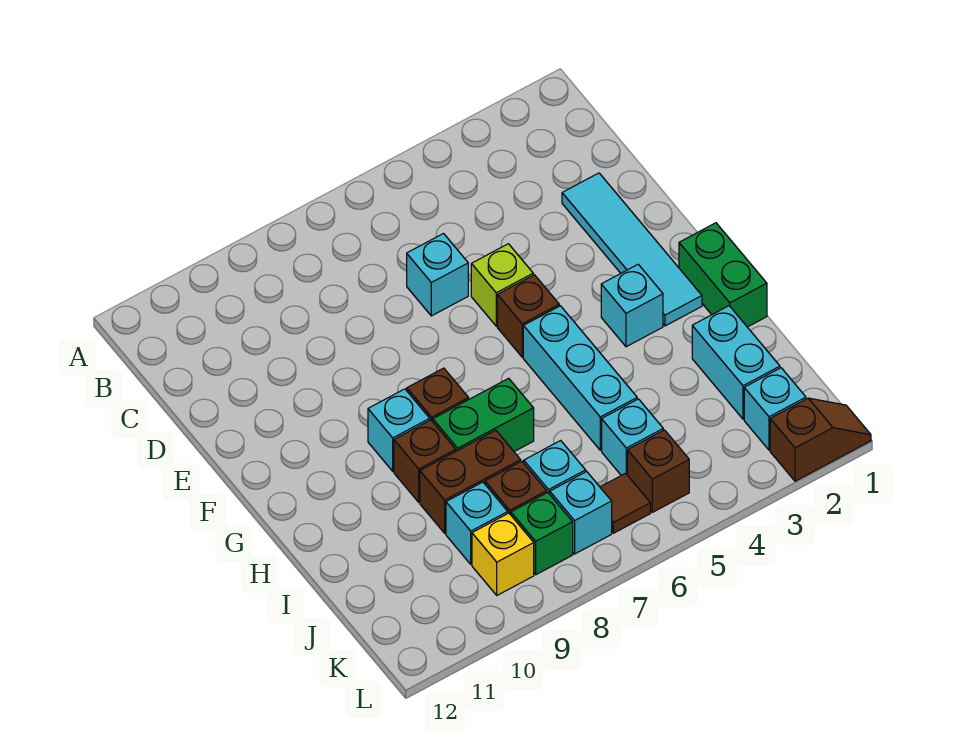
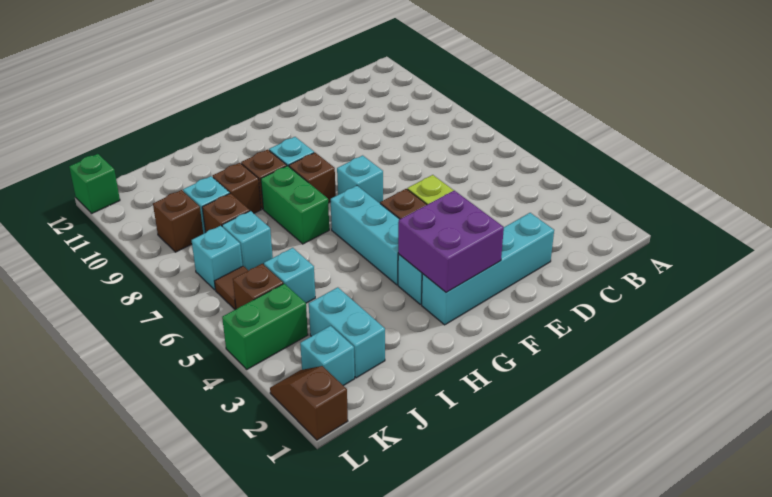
cyan 1x4 tile [562,173,702,326] -> cyan 1x4 brick [422,213,554,325]
cyan 1x1 brick [407,234,468,316] -> cyan 1x1 brick moved to [337,155,383,203]
none -> purple 2x2 brick [398,191,504,293]
green 1x2 brick [679,223,767,327] -> green 1x2 brick moved to [222,284,308,369]
cyan 1x3 brick [523,306,637,450] -> cyan 1x3 brick turned to [331,186,400,285]
cyan 1x2 brick [692,306,780,419] -> cyan 1x2 brick turned to [309,287,385,378]
brown 1x2 brick [420,430,521,533] -> brown 1x1 brick [213,163,261,213]
green 1x1 brick [511,492,573,575] -> green 1x1 brick moved to [69,154,120,213]
yellow 1x1 brick [472,513,534,595] -> brown 1x1 brick [153,190,203,252]
brown 1x2 slope [770,398,871,481] -> brown 1x2 slope turned to [270,366,348,440]

